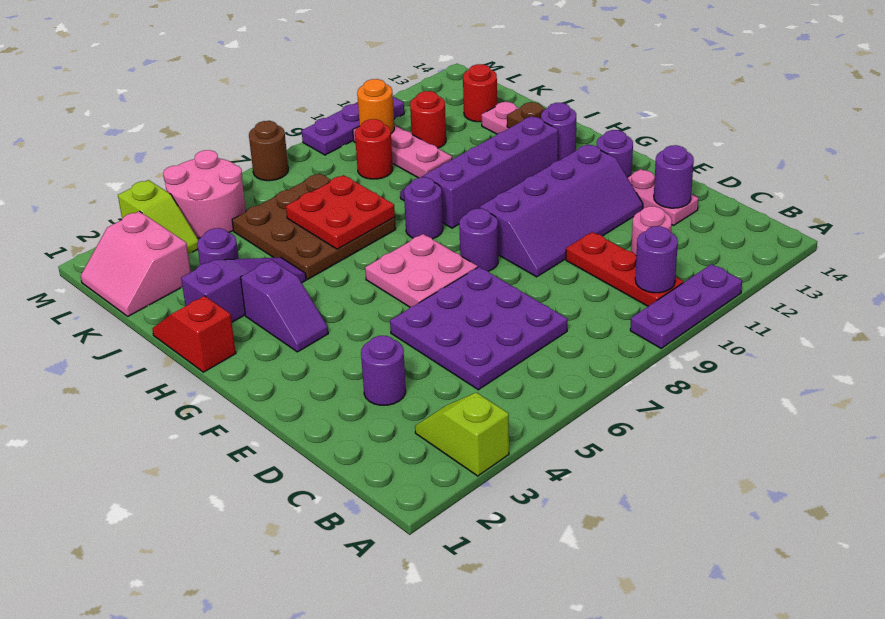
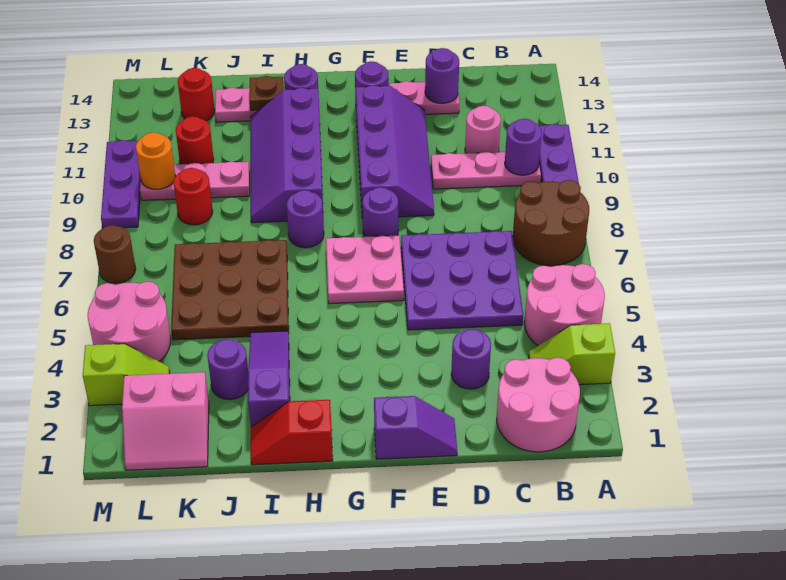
none -> pink 2x2 round brick [524,264,605,346]
none -> brown 2x2 round brick [513,180,589,266]
none -> pink 2x2 round brick [497,358,580,452]
red 1x3 plate [566,232,683,306] -> pink 1x3 plate [431,152,541,189]
purple 1x2 slope [241,260,328,352] -> purple 1x2 slope moved to [374,396,457,459]
red 2x2 plate [286,175,395,249] -> none

